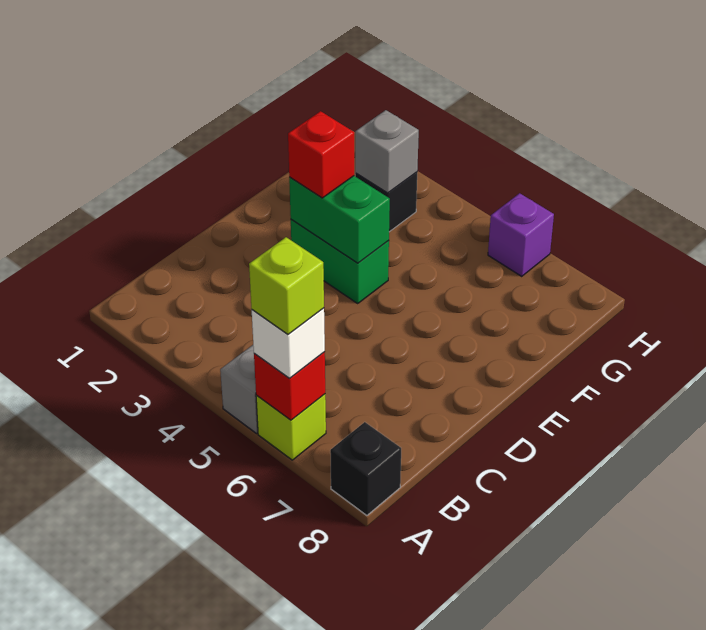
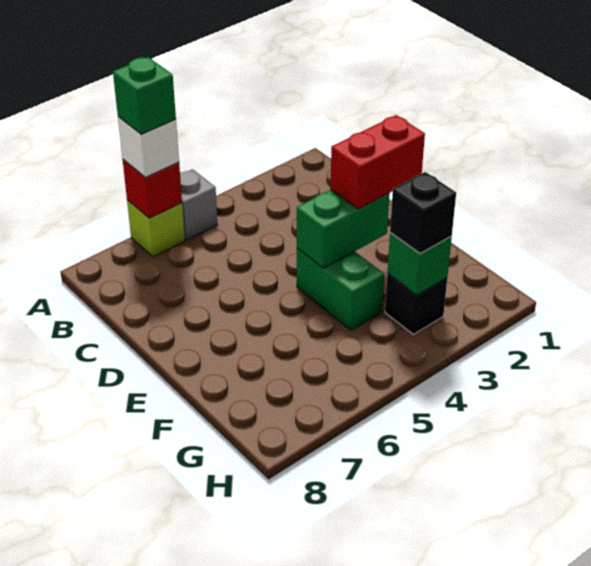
lime 1x1 brick [249,237,324,334] -> green 1x1 brick [113,57,176,134]
black 1x1 brick [330,422,401,515] -> black 1x1 brick moved to [390,172,456,254]
green 1x2 brick [291,220,389,303] -> green 1x2 brick turned to [297,248,384,330]
red 1x1 brick [288,111,354,198] -> red 1x2 brick [330,115,425,209]
grey 1x1 brick [355,110,419,193] -> green 1x1 brick [387,232,452,295]
purple 1x1 brick [488,193,554,276] -> none

